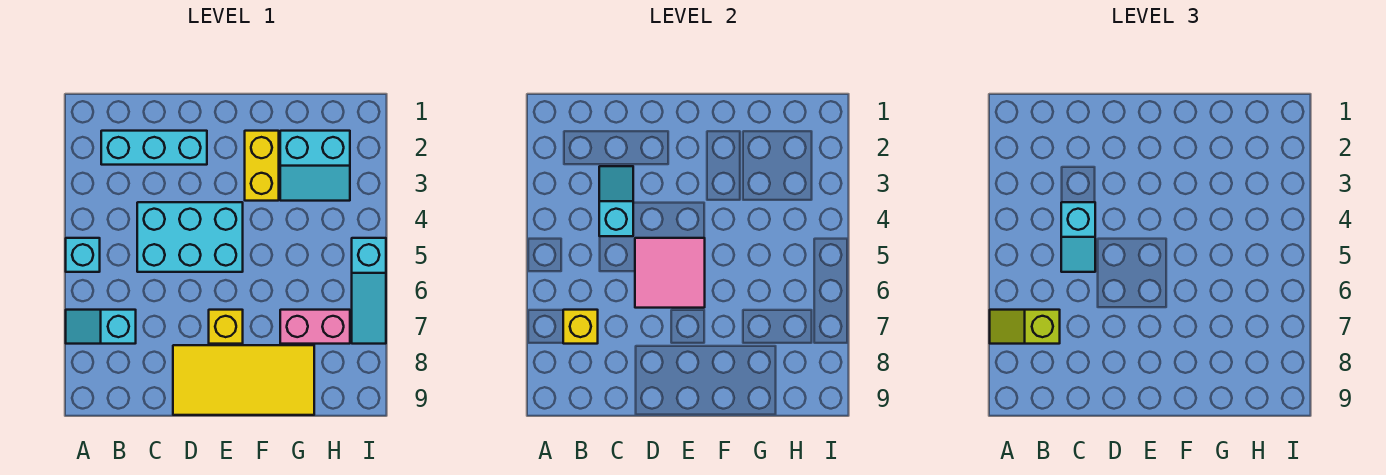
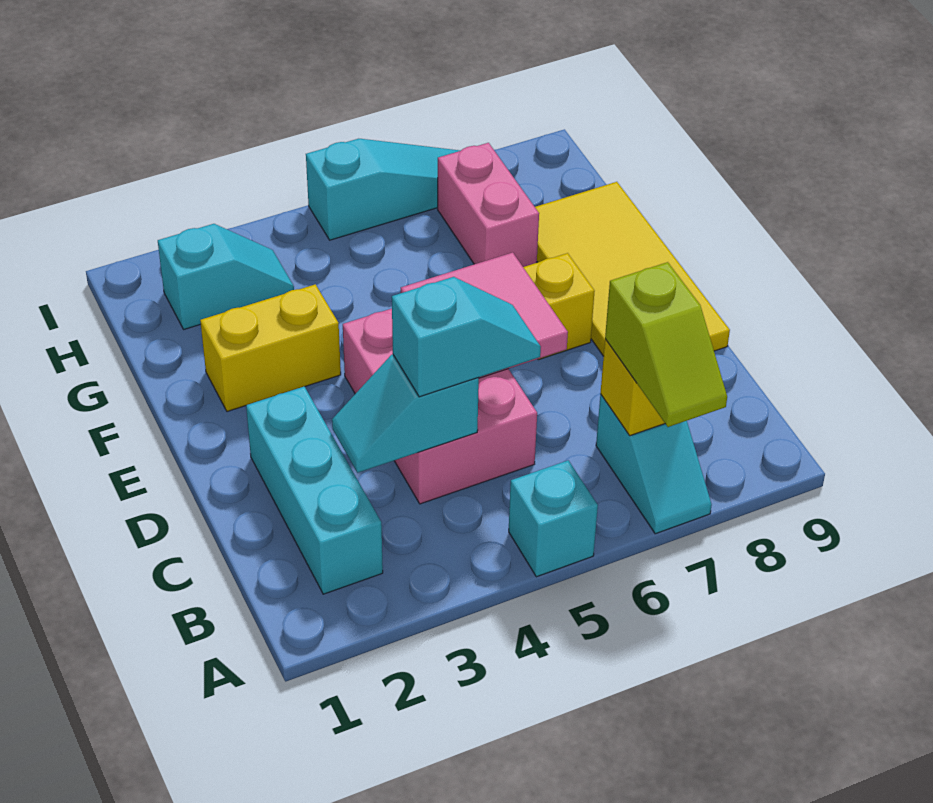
cyan 2x3 brick [137,202,243,272] -> pink 2x3 brick [343,309,537,504]
cyan 2x2 slope [280,131,350,201] -> cyan 1x2 slope [158,224,294,329]

